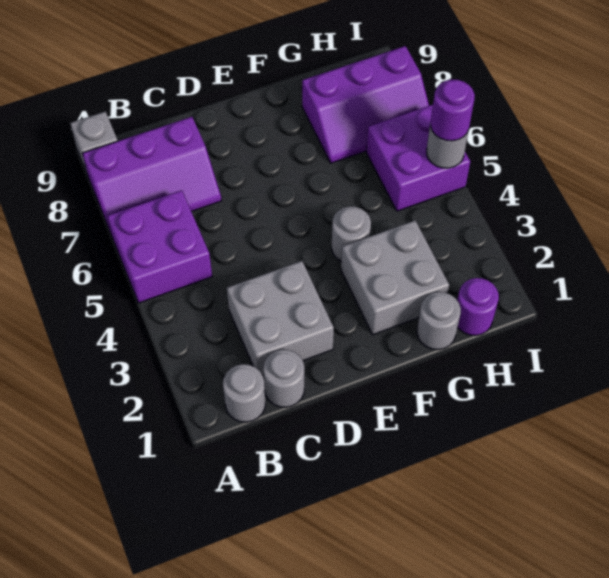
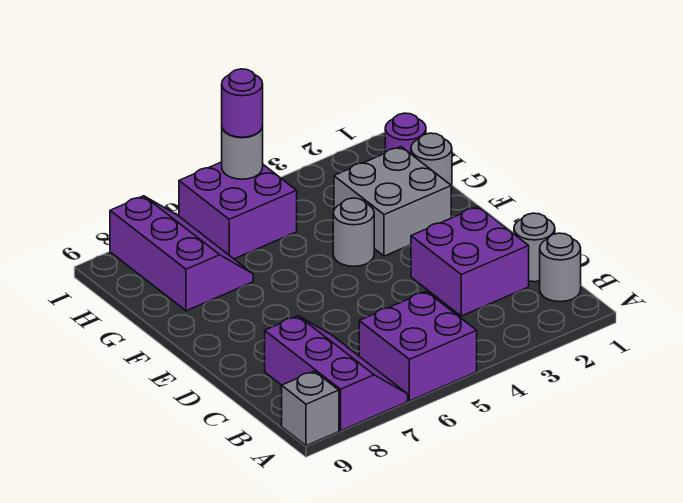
grey 2x2 brick [227,261,334,375] -> purple 2x2 brick [411,207,529,316]

